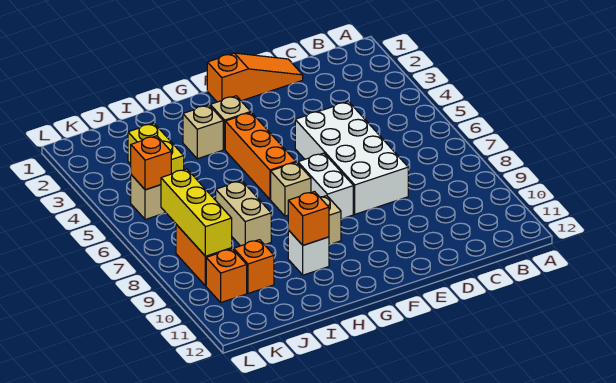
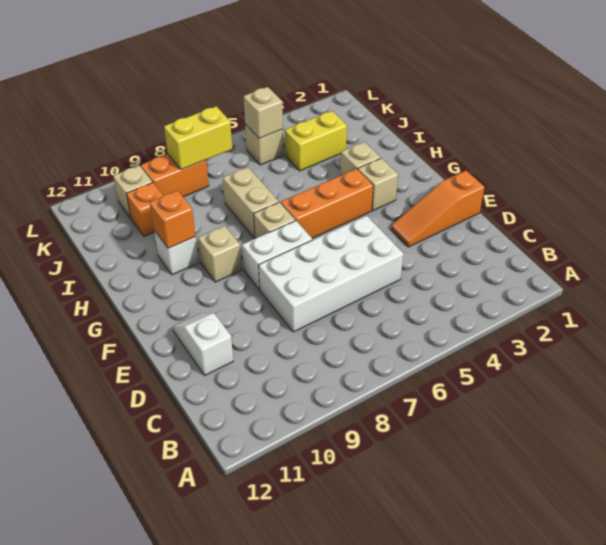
orange 1x3 slope [207,53,303,102] -> orange 1x3 slope turned to [391,171,484,247]
none -> white 1x2 slope [173,313,233,375]
tan 1x2 brick [216,181,271,246] -> tan 1x2 brick turned to [223,167,279,238]
orange 1x1 brick [131,136,171,190] -> tan 1x1 brick [244,87,283,139]
yellow 1x3 brick [161,169,232,256] -> yellow 1x2 brick [164,106,232,170]
orange 1x1 brick [206,249,247,302] -> tan 1x1 brick [113,165,152,218]

